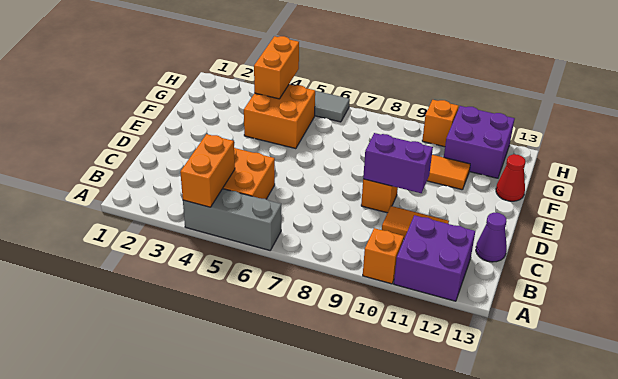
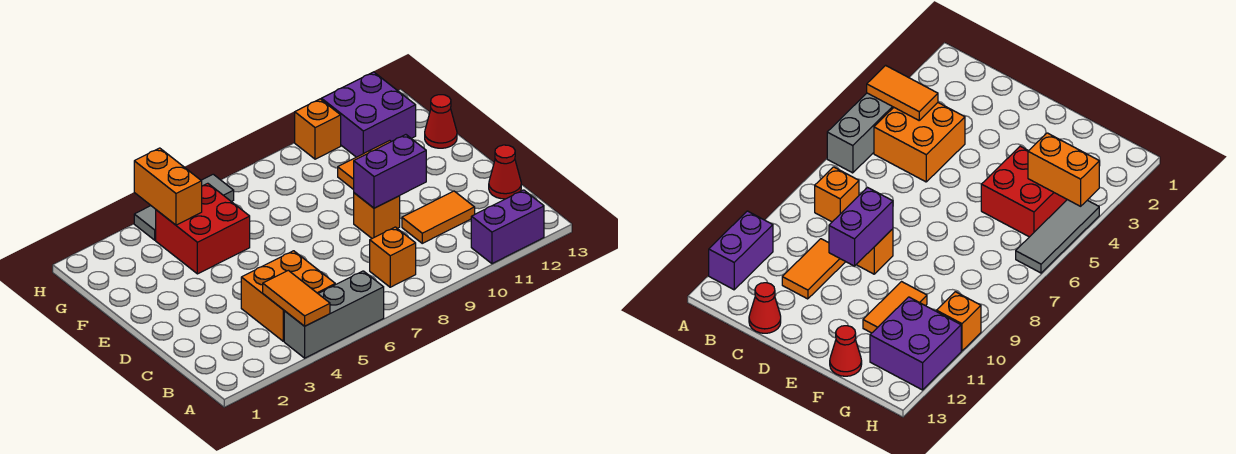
orange 1x2 brick [180,134,235,207] -> orange 1x2 tile [263,270,330,326]
orange 1x1 brick [363,228,404,284] -> orange 1x1 brick moved to [370,227,416,287]
purple 2x2 brick [394,215,475,301] -> purple 1x2 brick [471,190,544,264]
purple 1x1 cone [476,213,507,262] -> red 1x1 cone [489,145,521,199]
orange 2x2 brick [244,84,315,149] -> red 2x2 brick [156,183,250,274]

